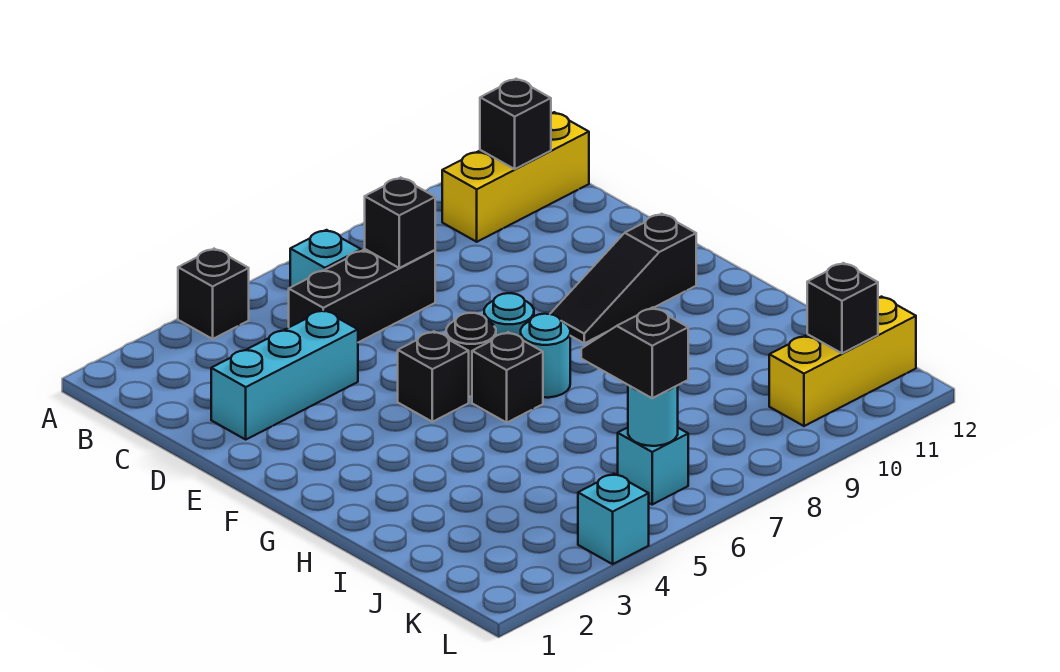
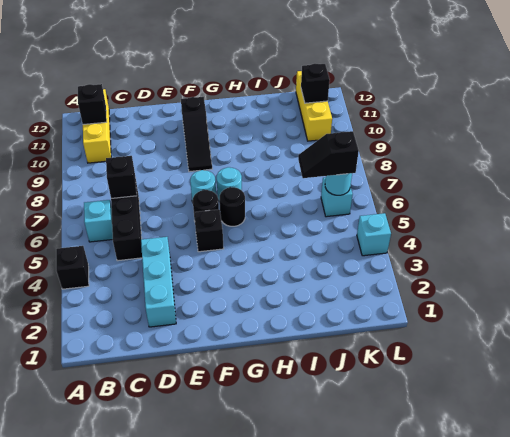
black 1x1 brick [472,332,543,423] -> black 1x1 round brick [220,187,245,226]

